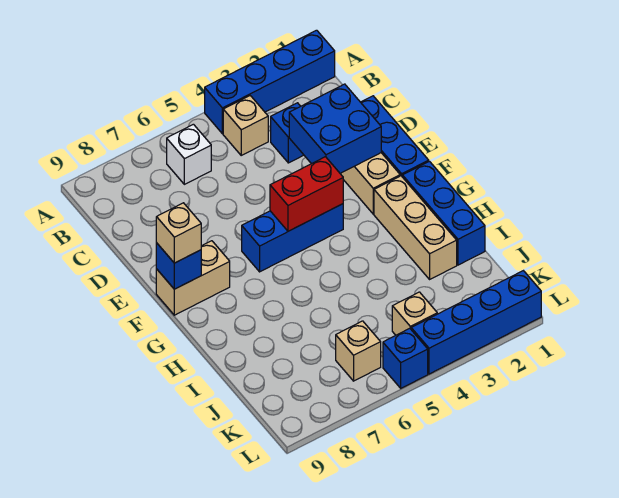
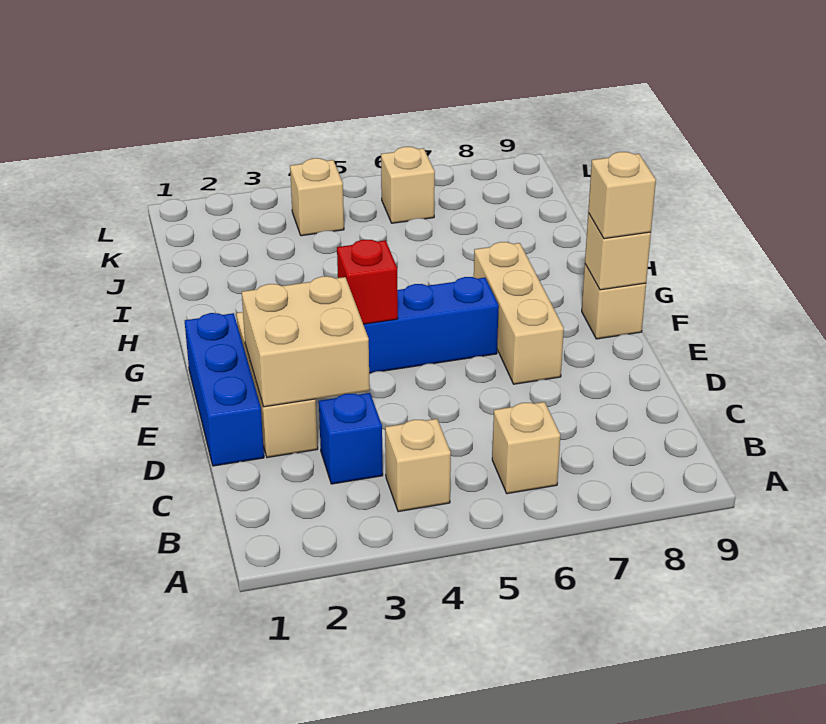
blue 1x4 brick [205,30,335,134] -> none
white 1x1 brick [167,124,211,184] -> tan 1x1 brick [492,402,560,494]
blue 2x2 brick [289,84,381,173] -> tan 2x2 brick [242,276,370,407]
red 1x2 brick [270,157,343,231] -> red 1x1 brick [337,239,398,324]
tan 1x2 brick [156,241,230,315] -> tan 1x1 brick [582,264,646,339]
blue 1x1 brick [156,243,201,289] -> tan 1x1 brick [585,213,651,290]
blue 1x3 brick [402,161,485,265] -> none
tan 1x3 brick [374,176,457,279] -> tan 1x3 brick moved to [474,242,564,384]
blue 1x4 brick [411,271,541,374] -> none
blue 1x1 brick [383,328,428,388] -> none

